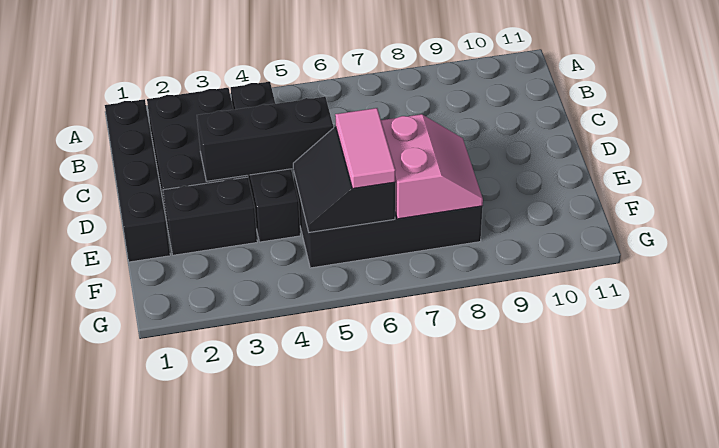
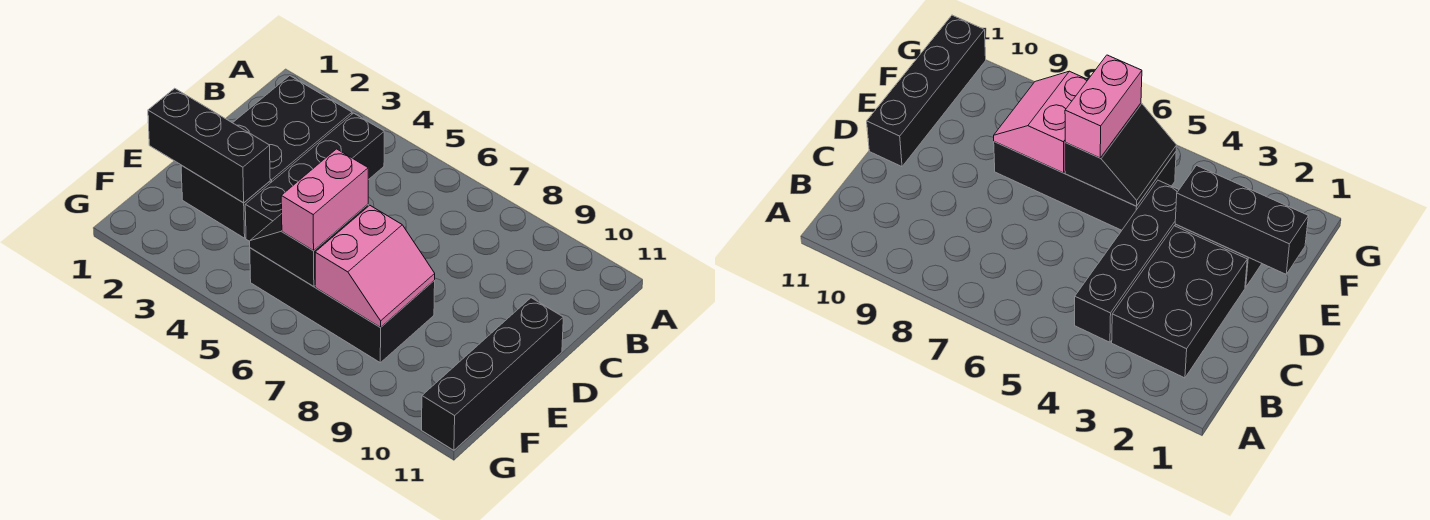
black 1x4 brick [105,99,170,262] -> black 1x4 brick moved to [422,298,563,450]
black 1x3 brick [197,97,333,181] -> black 1x3 brick moved to [148,88,270,203]
pink 1x2 tile [335,108,395,189] -> pink 1x2 brick [281,149,368,251]

